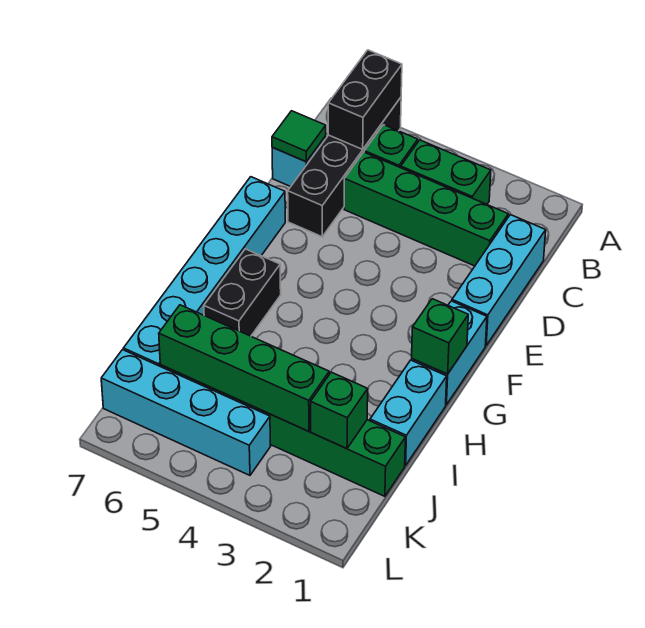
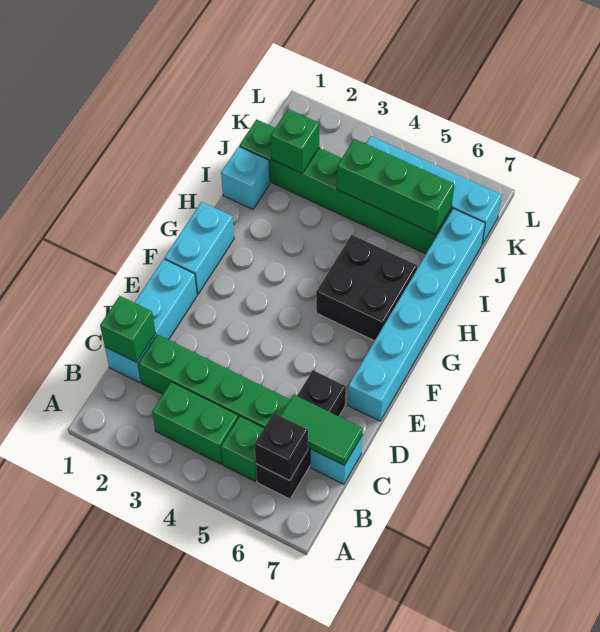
black 1x4 brick [288,98,401,237] -> black 1x3 brick [256,370,346,499]
black 1x2 brick [328,50,402,150] -> black 1x1 brick [255,413,308,481]
green 1x1 tile [272,111,326,162] -> green 1x2 tile [281,395,363,465]
green 1x1 brick [412,299,468,374] -> green 1x1 brick moved to [100,296,156,362]
black 1x2 brick [204,249,281,336] -> black 2x2 brick [316,235,417,341]
cyan 1x2 brick [370,360,447,466] -> cyan 1x1 brick [221,146,270,209]
green 1x4 brick [159,305,329,431] -> green 1x3 brick [337,139,454,234]

